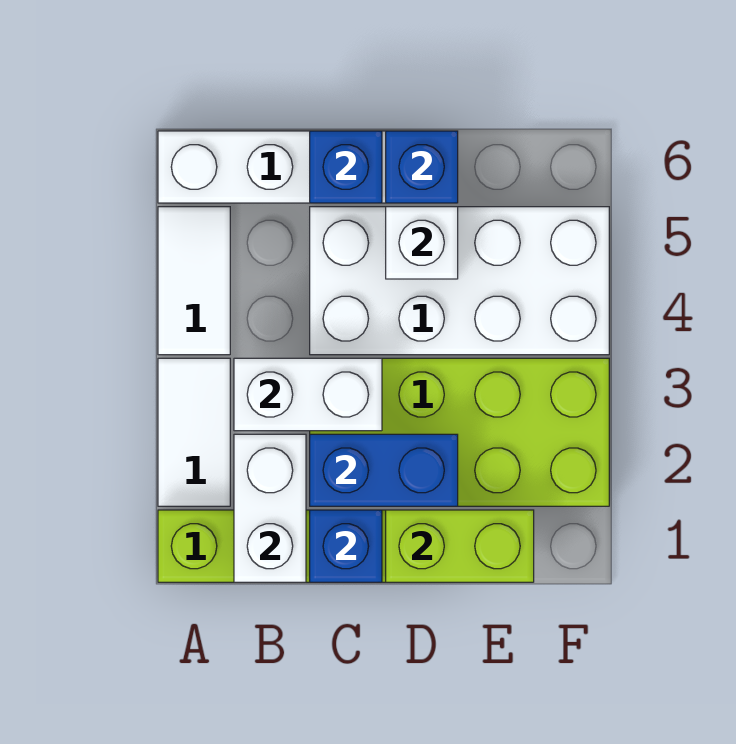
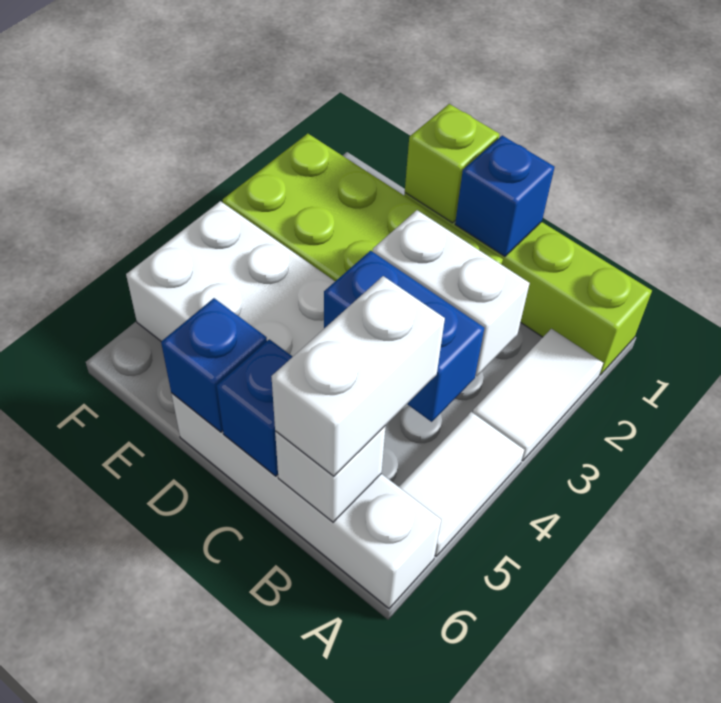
white 1x2 brick [234,434,306,582] -> white 1x2 brick moved to [271,276,445,476]
blue 1x2 brick [310,434,458,506] -> blue 1x2 brick moved to [324,251,484,422]
lime 1x2 brick [386,510,534,582] -> lime 1x1 brick [405,104,499,223]
white 1x1 brick [386,207,458,279] -> white 1x1 brick moved to [275,426,386,522]

